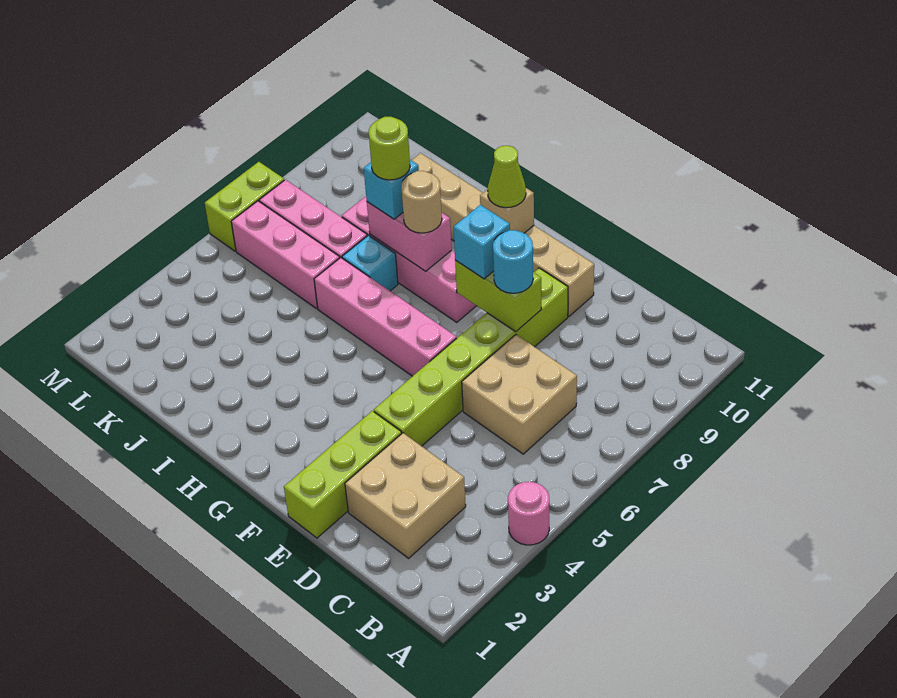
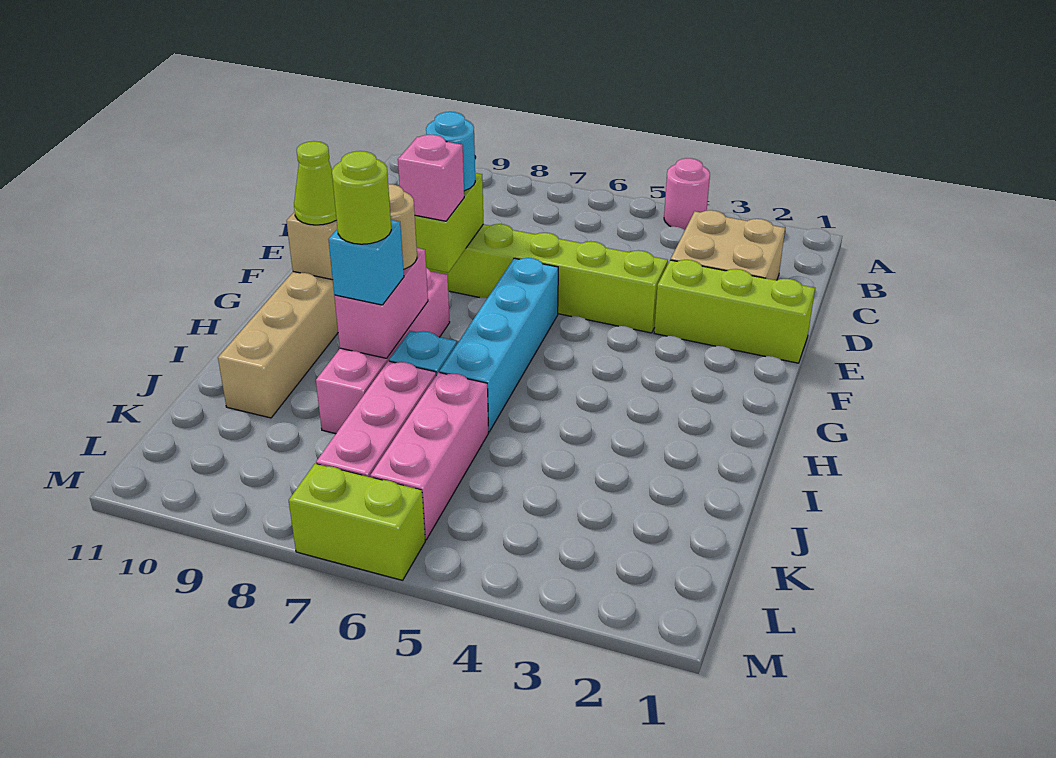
tan 2x2 brick [462,335,577,454] -> none
pink 1x4 brick [314,258,457,376] -> cyan 1x4 brick [439,258,558,432]
cyan 1x1 brick [454,205,510,279] -> pink 1x1 brick [398,135,464,221]

